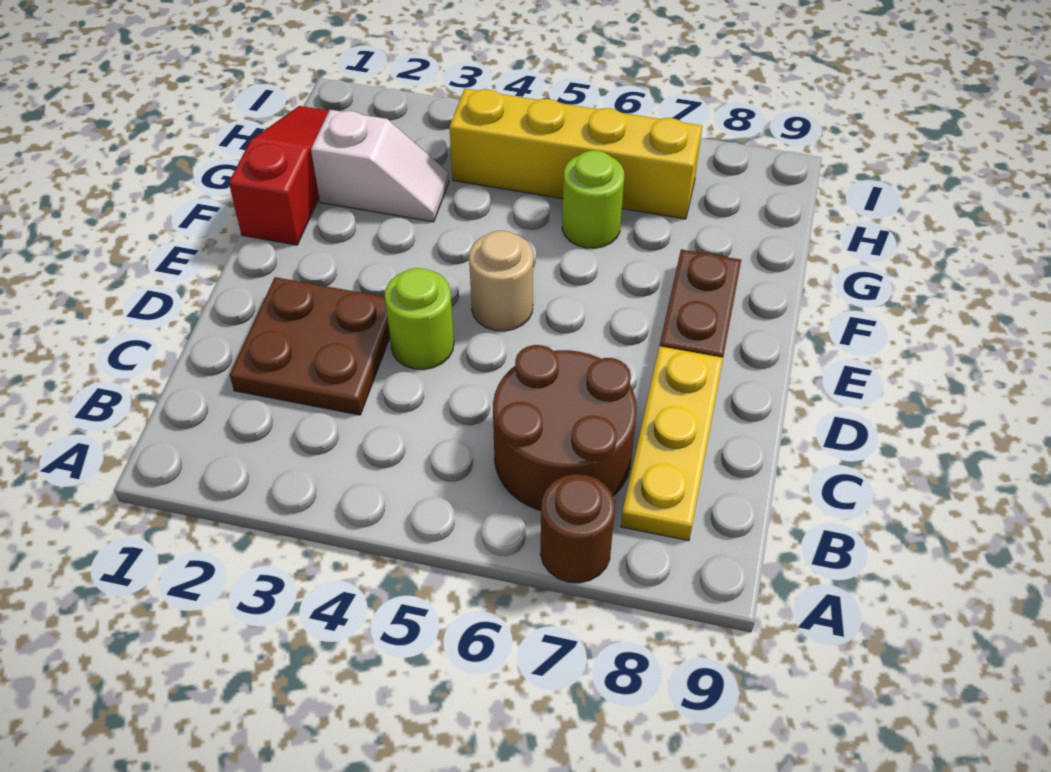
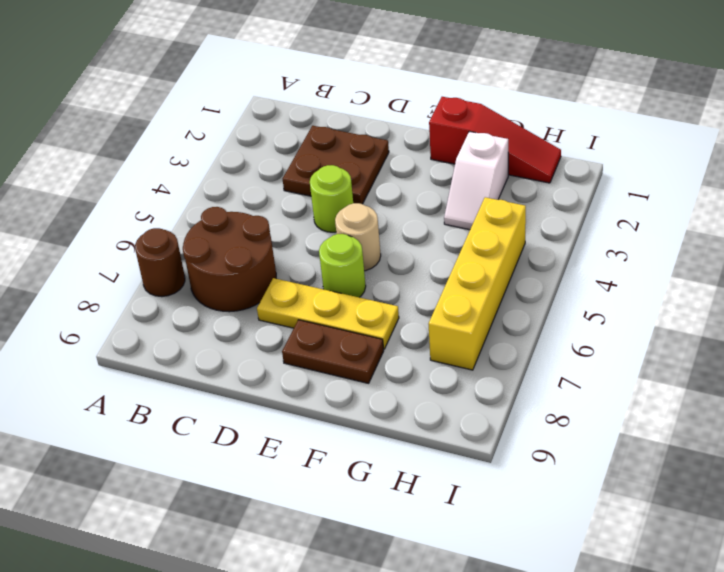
yellow 1x3 plate [621,346,723,541] -> yellow 1x3 plate moved to [257,278,399,349]
lime 1x1 round brick [562,150,624,248] -> lime 1x1 round brick moved to [319,234,366,297]

